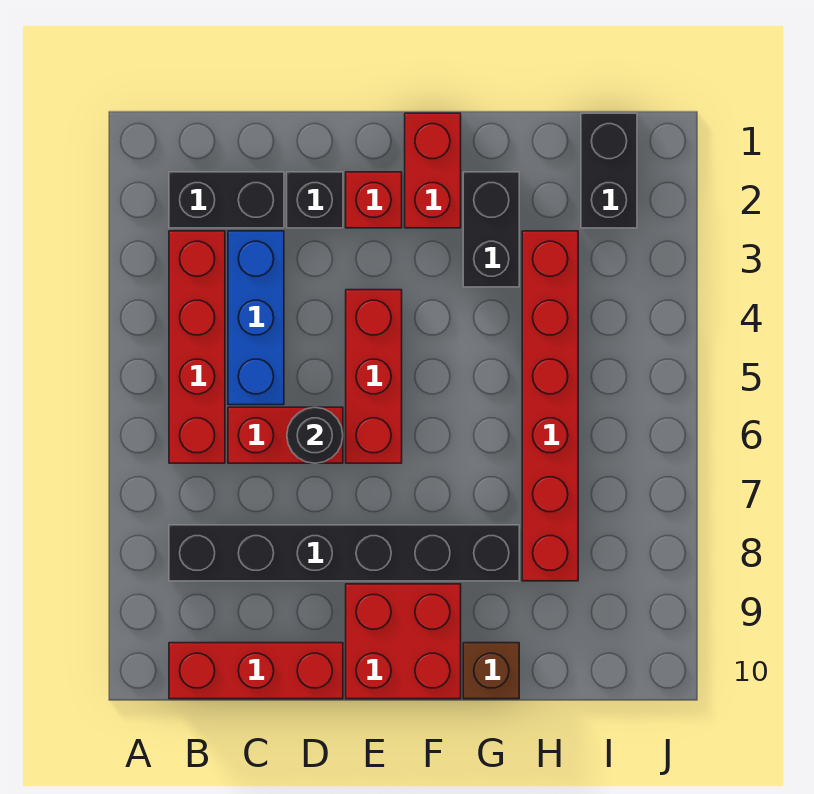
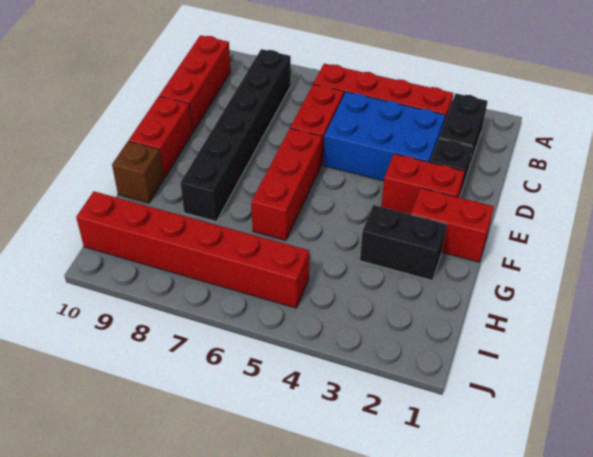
blue 1x3 brick [228,231,284,405] -> blue 2x3 brick [323,92,445,181]
black 1x1 round brick [287,407,343,463] -> none
red 1x1 brick [346,172,402,228] -> red 1x2 brick [381,154,465,214]
red 1x3 brick [346,290,402,463] -> red 1x3 brick turned to [251,128,322,241]
red 2x2 brick [346,584,461,699] -> red 1x2 brick [129,96,192,178]
red 1x6 brick [522,231,578,581] -> red 1x6 brick moved to [76,191,309,308]
black 1x2 brick [581,113,637,228] -> none

